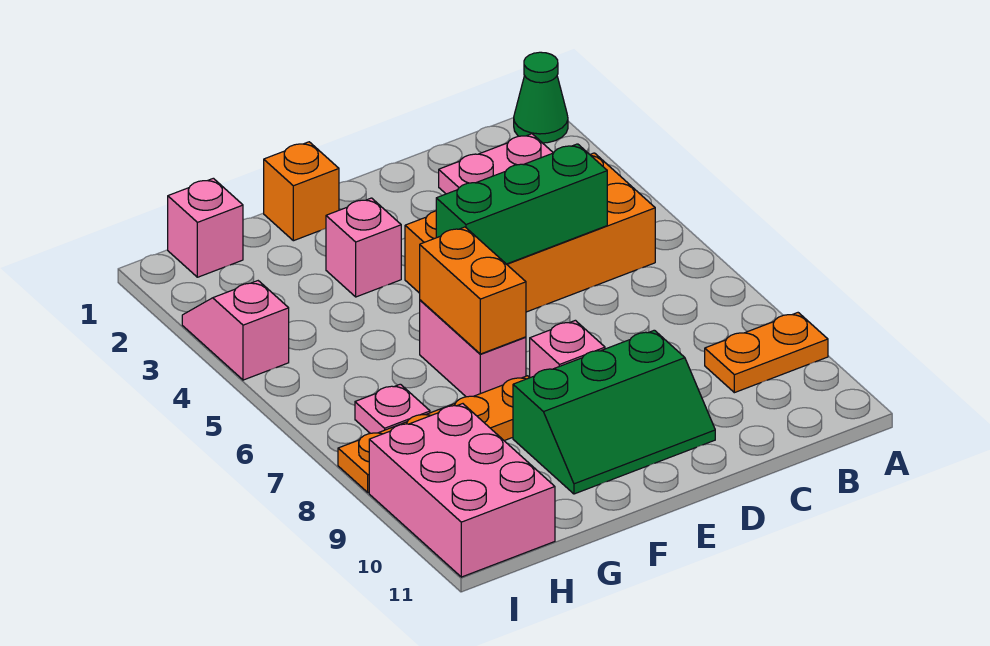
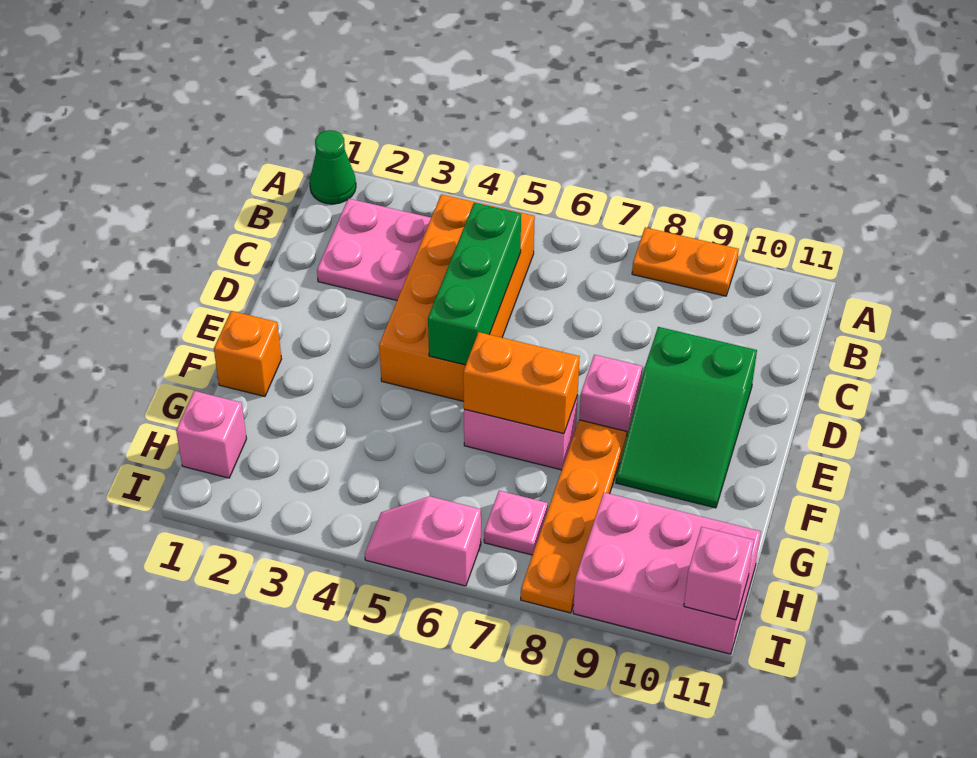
orange 1x2 plate [705,313,828,393] -> orange 1x2 plate turned to [632,227,739,296]
green 2x3 slope [513,330,715,494] -> green 2x3 slope turned to [616,327,757,508]
pink 1x1 brick [326,198,401,297] -> pink 1x1 brick moved to [684,527,754,620]
pink 1x2 slope [182,281,289,380] -> pink 1x2 slope moved to [365,496,481,586]

